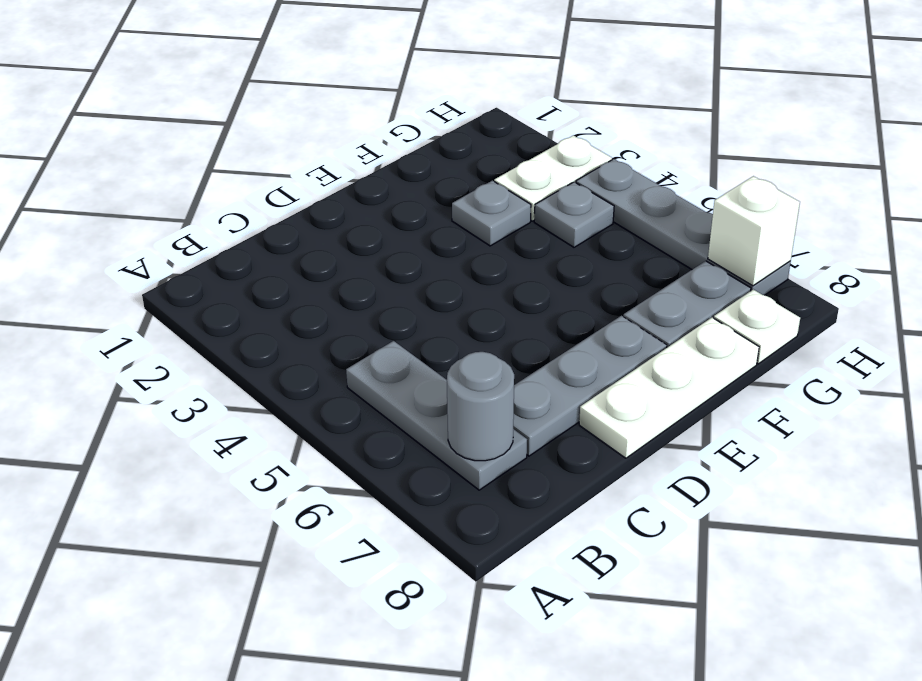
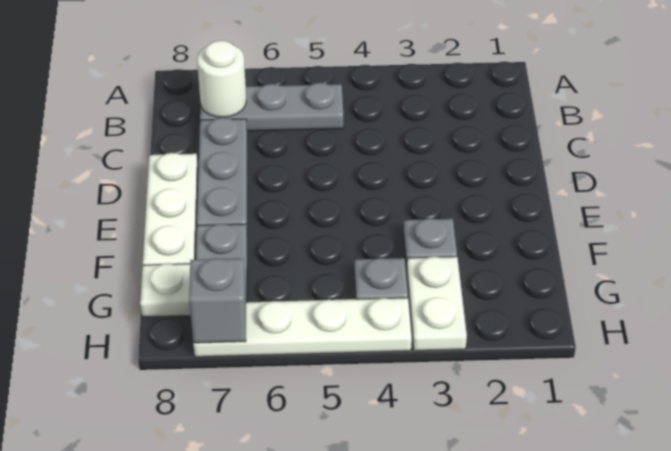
grey 1x1 round brick [447,352,514,461] -> white 1x1 round brick [197,41,246,117]
grey 1x4 plate [576,159,791,295] -> white 1x4 plate [193,298,412,357]
white 1x1 brick [708,176,800,286] -> grey 1x1 brick [189,258,246,343]

